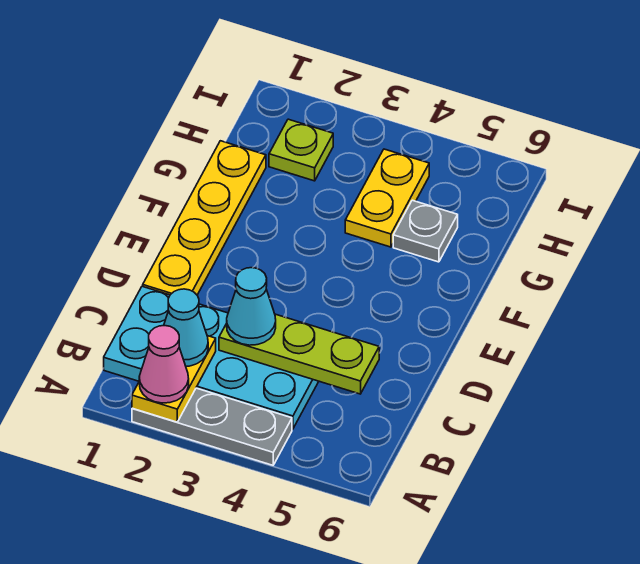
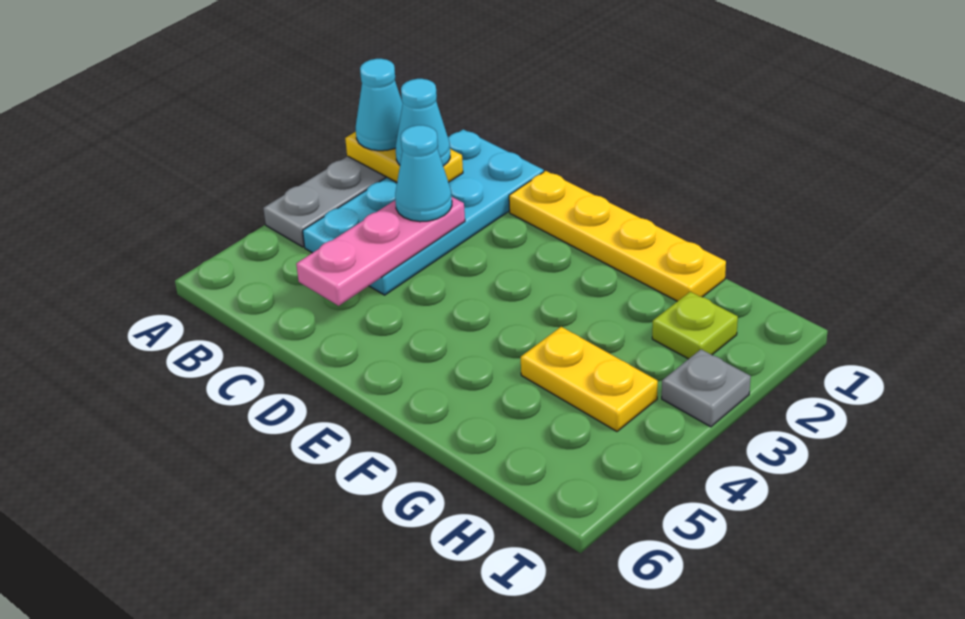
pink 1x1 cone [139,326,189,403] -> cyan 1x1 cone [356,59,403,151]
lime 1x3 plate [219,314,379,394] -> pink 1x3 plate [296,197,465,306]
grey 1x1 plate [393,200,458,262] -> grey 1x1 plate moved to [662,349,751,427]

